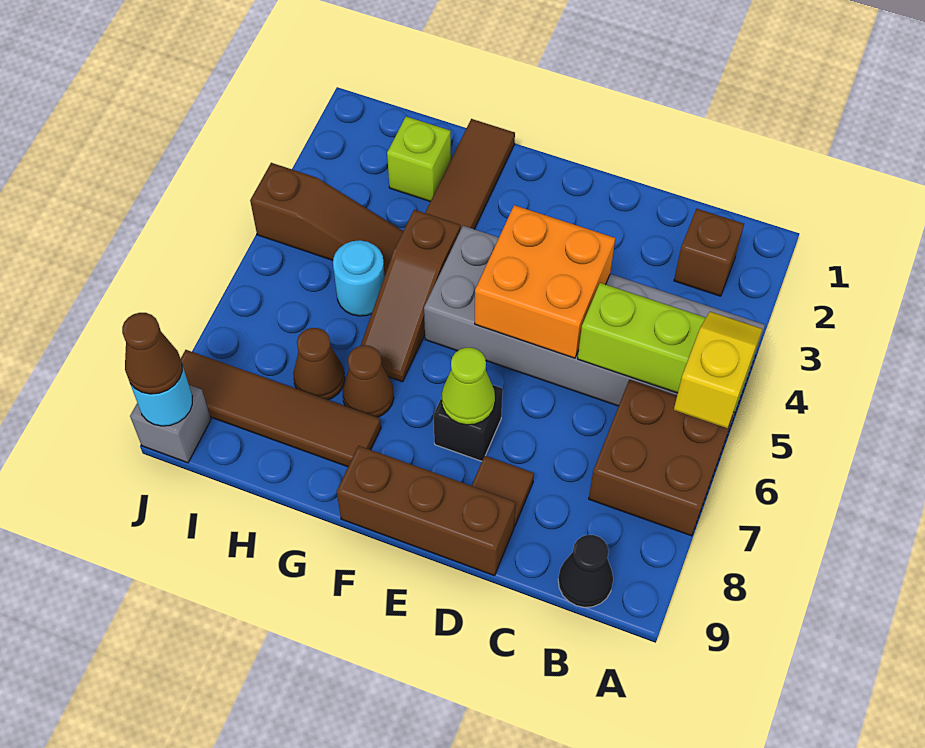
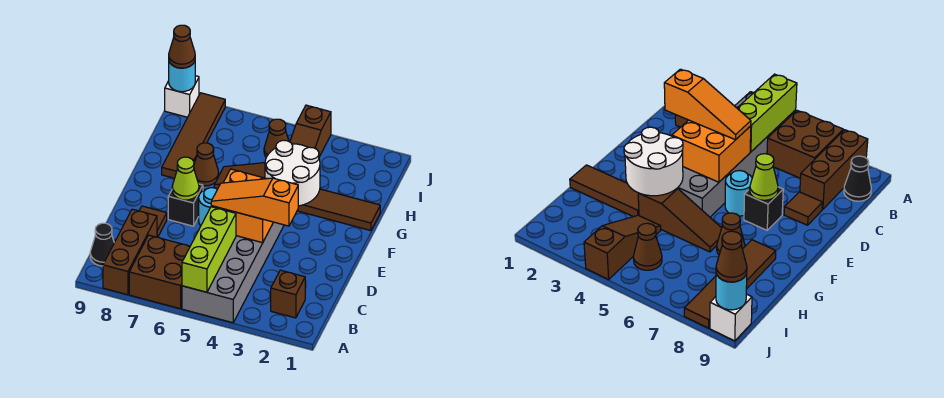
yellow 1x2 slope [674,312,762,428] -> none
none -> orange 1x3 slope [211,178,298,226]
brown 1x3 brick [337,446,516,576] -> brown 1x3 brick moved to [103,209,157,295]
none -> white 2x2 round brick [265,140,320,206]
lime 1x1 brick [387,117,451,202] -> none
cyan 1x1 round brick [333,240,385,316] -> cyan 1x1 round brick moved to [199,188,217,226]
brown 1x1 cone [293,328,345,400] -> brown 1x1 cone moved to [264,119,289,157]
grey 1x1 brick [130,385,211,463] -> white 1x1 brick [165,76,199,117]

